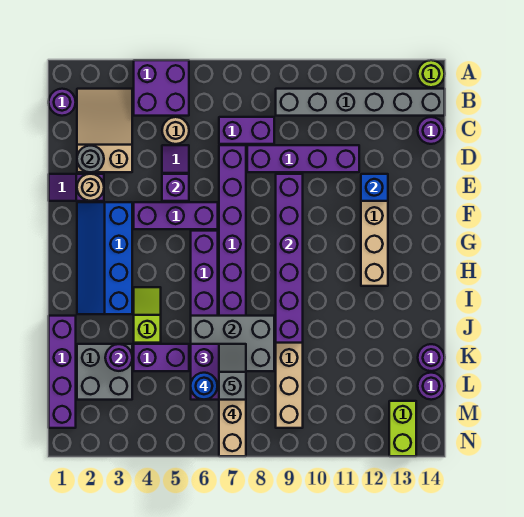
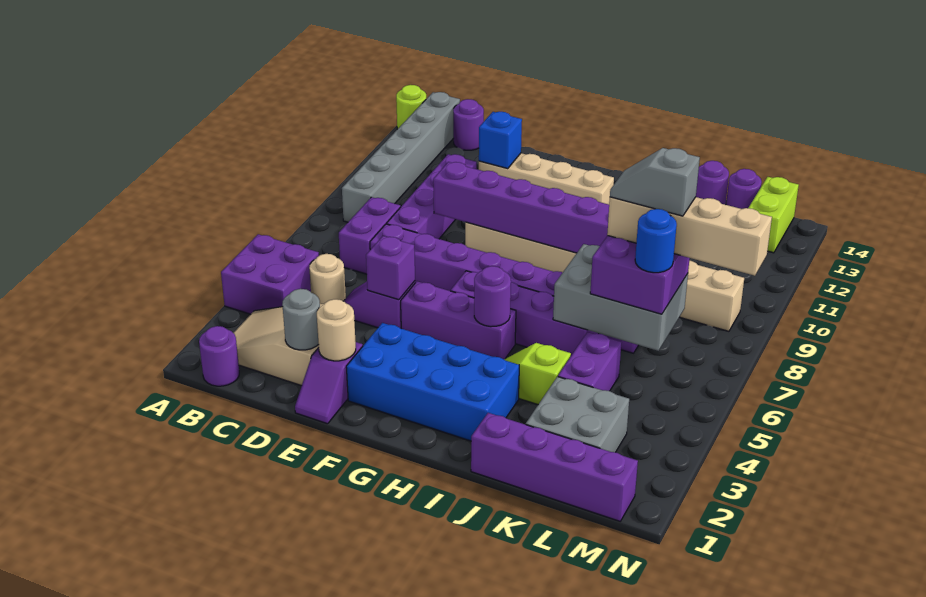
blue 2x4 slope [77,202,132,314] -> blue 2x4 brick [346,323,519,441]
purple 1x3 brick [134,202,218,229] -> purple 1x3 brick turned to [401,281,516,359]
grey 2x3 brick [191,316,274,371] -> grey 2x3 brick turned to [553,244,688,351]
purple 1x1 round brick [105,344,132,371] -> purple 1x1 round brick moved to [474,266,511,327]
lime 1x2 brick [389,401,416,456] -> lime 1x2 brick turned to [749,177,799,253]

